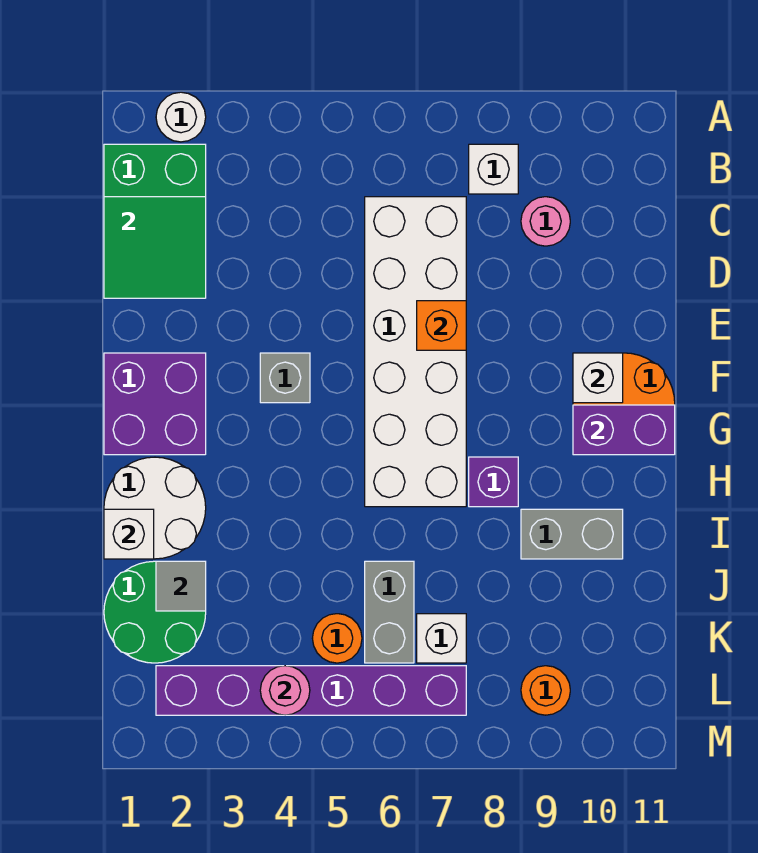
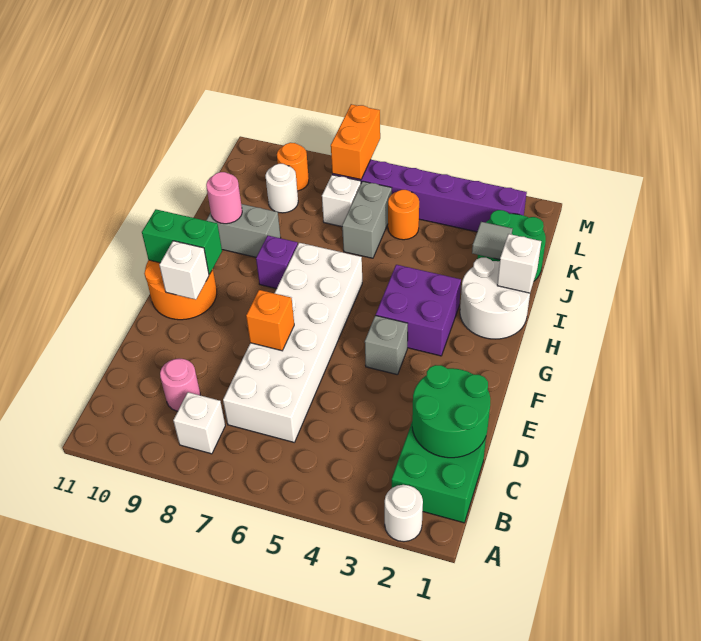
green 2x2 tile [104,197,206,298] -> green 2x2 round brick [412,365,490,458]
purple 2x2 brick [104,353,206,455] -> purple 2x2 brick moved to [376,265,461,356]
purple 1x2 brick [573,405,675,455] -> green 1x2 brick [142,209,222,274]
none -> white 1x1 round brick [265,164,298,213]
pink 1x1 round brick [260,666,310,715] -> pink 1x1 round brick moved to [206,172,242,224]
none -> orange 1x2 brick [331,104,380,179]

